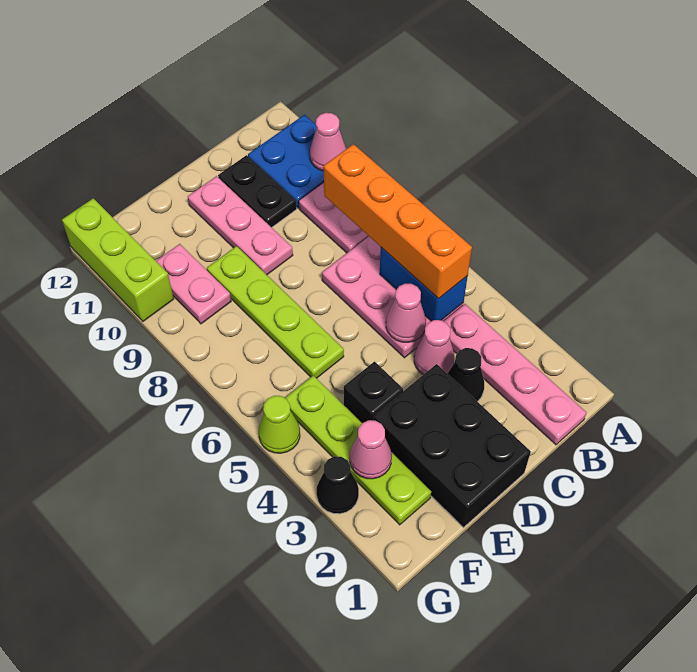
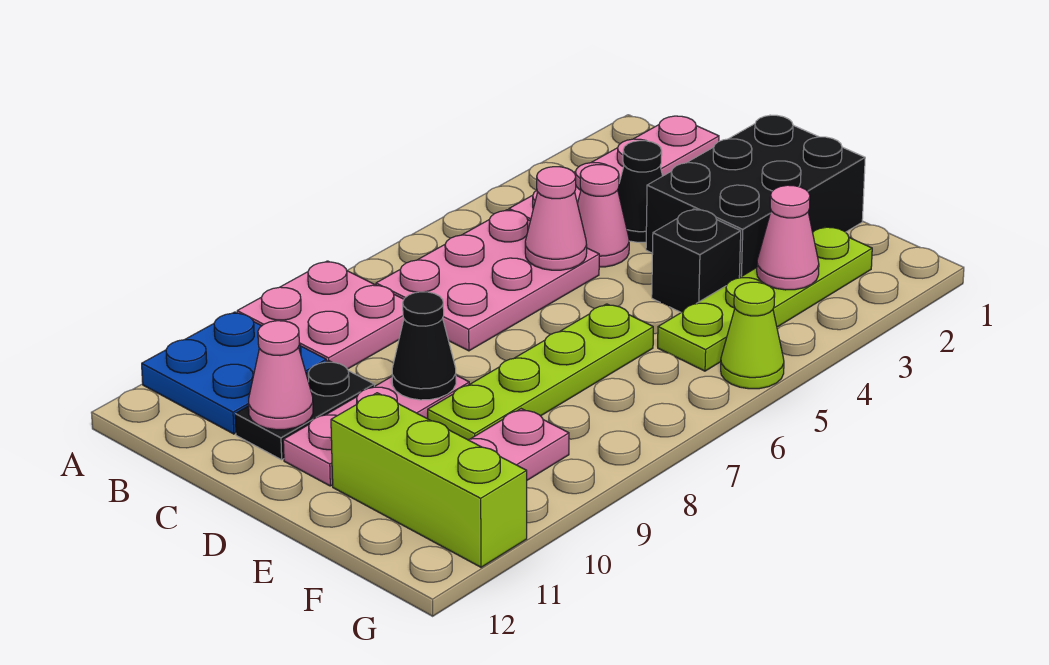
pink 1x1 cone [310,113,346,171] -> pink 1x1 cone moved to [249,321,313,430]
blue 1x2 brick [380,247,468,321] -> none
orange 1x4 brick [323,144,472,299] -> none
black 1x1 cone [316,456,359,514] -> black 1x1 cone moved to [392,292,456,400]
lime 1x3 brick [62,198,174,321] -> lime 1x3 brick turned to [331,393,527,567]

